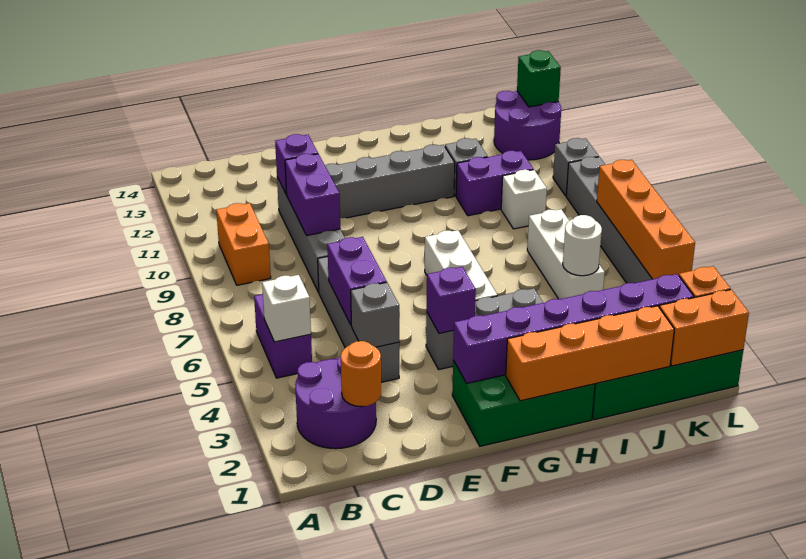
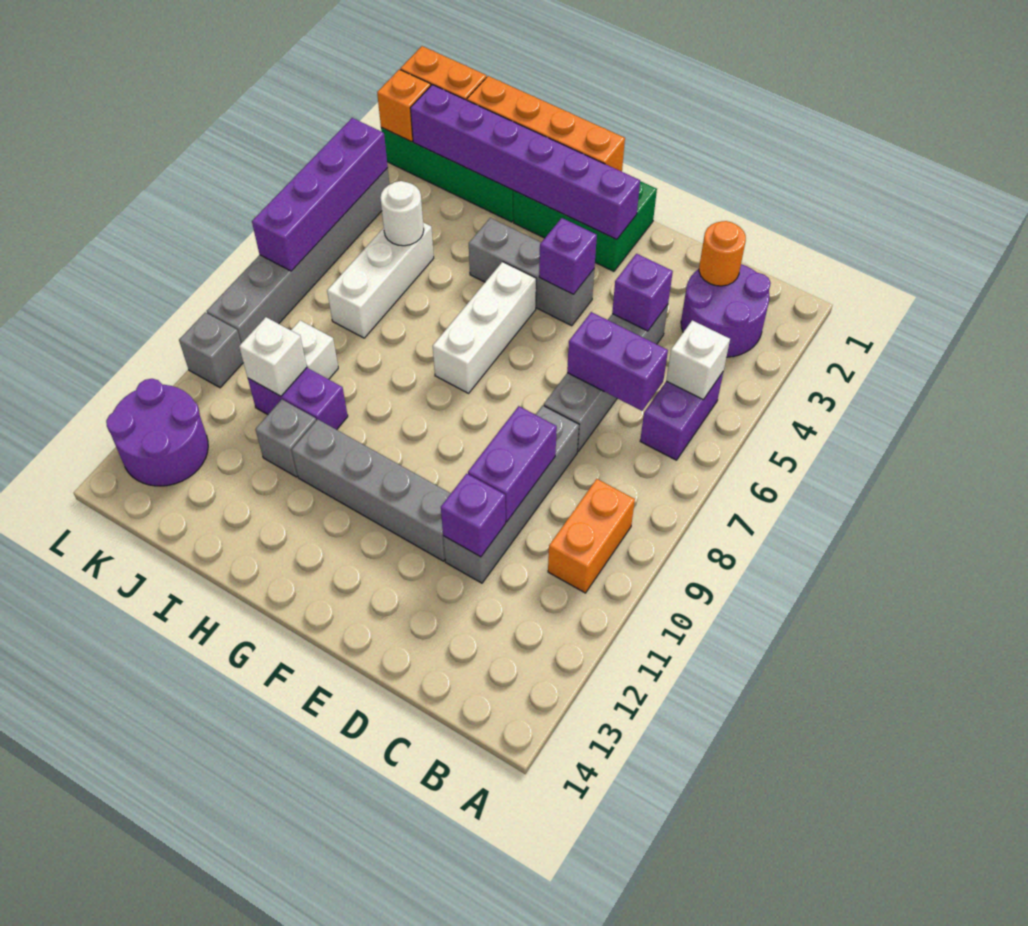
grey 1x1 brick [351,282,399,347] -> purple 1x1 brick [612,254,673,331]
purple 1x2 brick [327,237,387,325] -> purple 1x2 brick turned to [567,312,668,411]
none -> white 1x1 brick [239,317,307,396]
orange 1x4 brick [597,160,695,279] -> purple 1x4 brick [252,118,388,271]
green 1x1 brick [517,50,561,107] -> none

